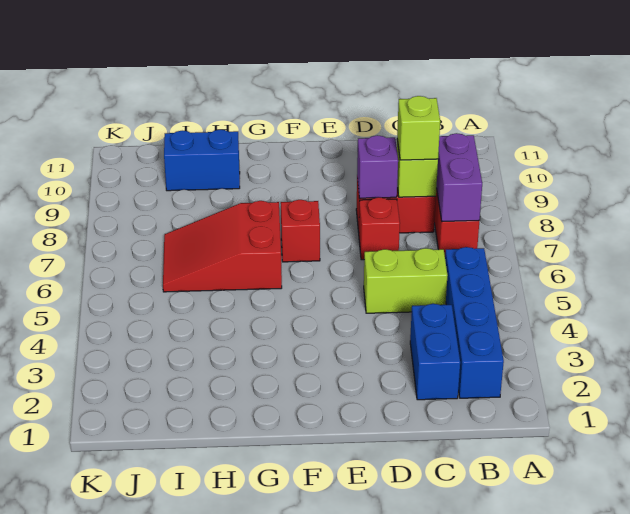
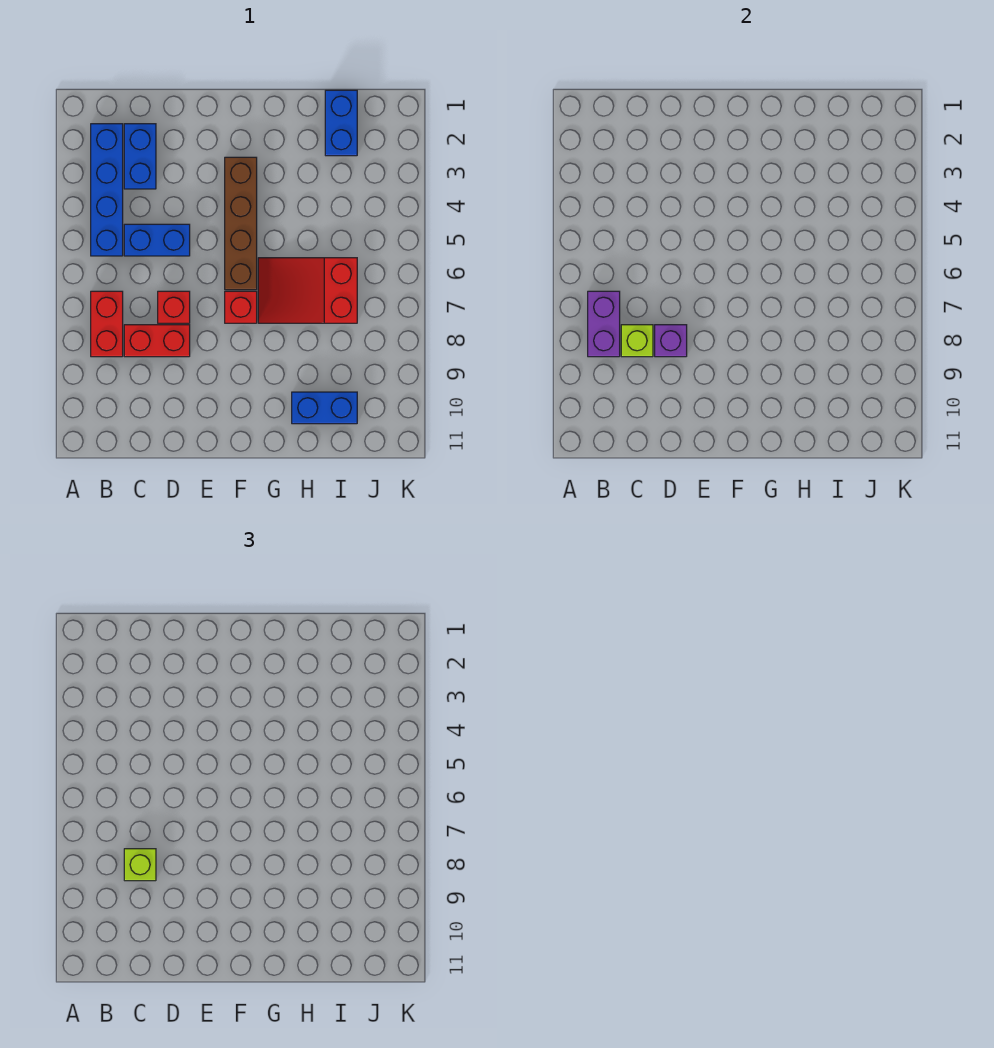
lime 1x2 brick [364,248,447,313] -> blue 1x2 brick [124,224,190,256]
none -> brown 1x4 brick [225,157,257,290]
red 2x3 slope [163,201,282,292] -> red 2x3 slope turned to [258,258,357,323]
none -> blue 1x2 brick [325,90,357,156]

